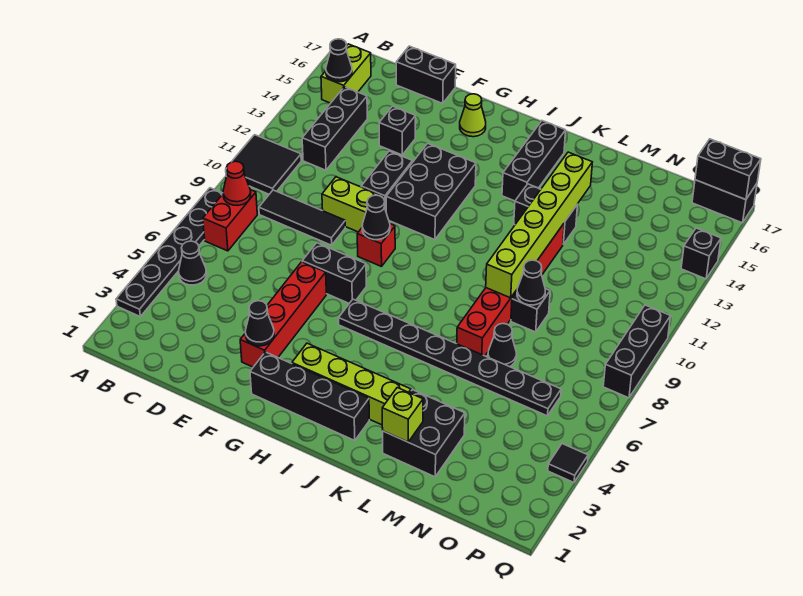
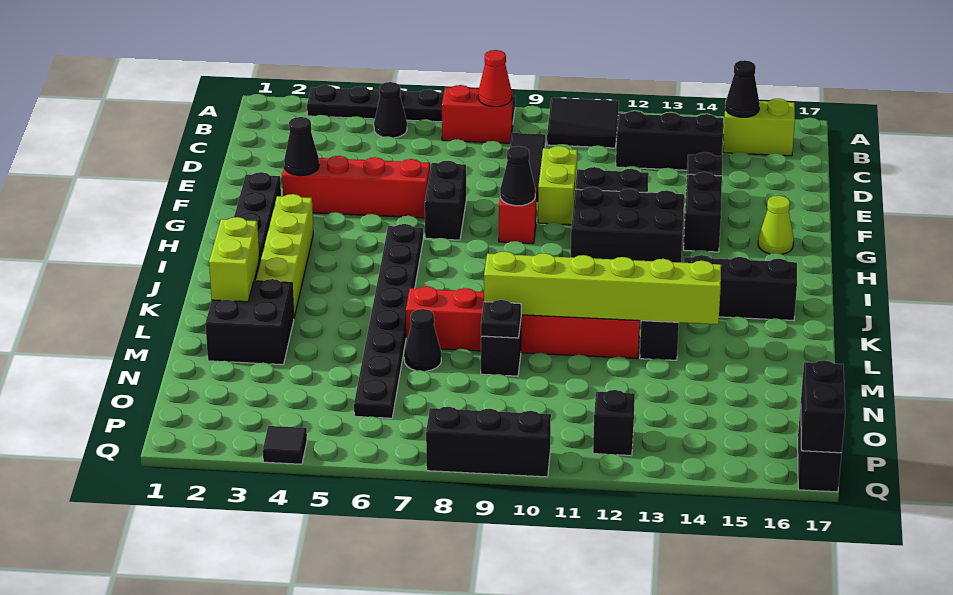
black 1x2 brick [396,46,456,103] -> black 1x2 brick moved to [684,172,722,252]
lime 1x1 brick [382,388,423,442] -> lime 1x2 brick [209,217,259,302]
black 1x1 cone [517,260,545,305] -> black 1x1 plate [481,300,521,338]
black 1x1 brick [681,228,721,279] -> black 1x1 brick moved to [593,390,635,456]

